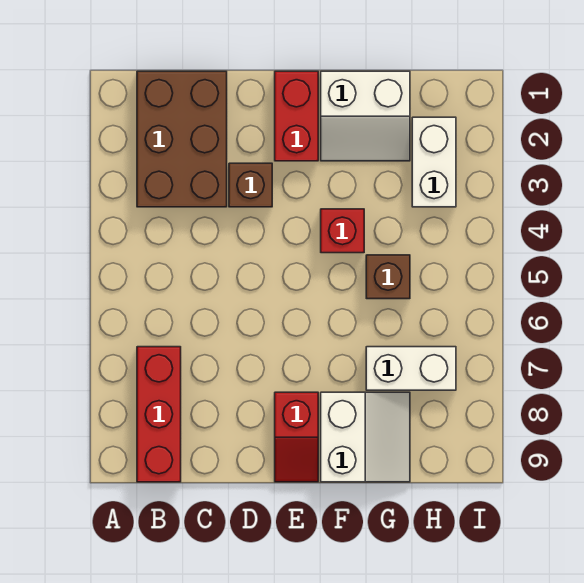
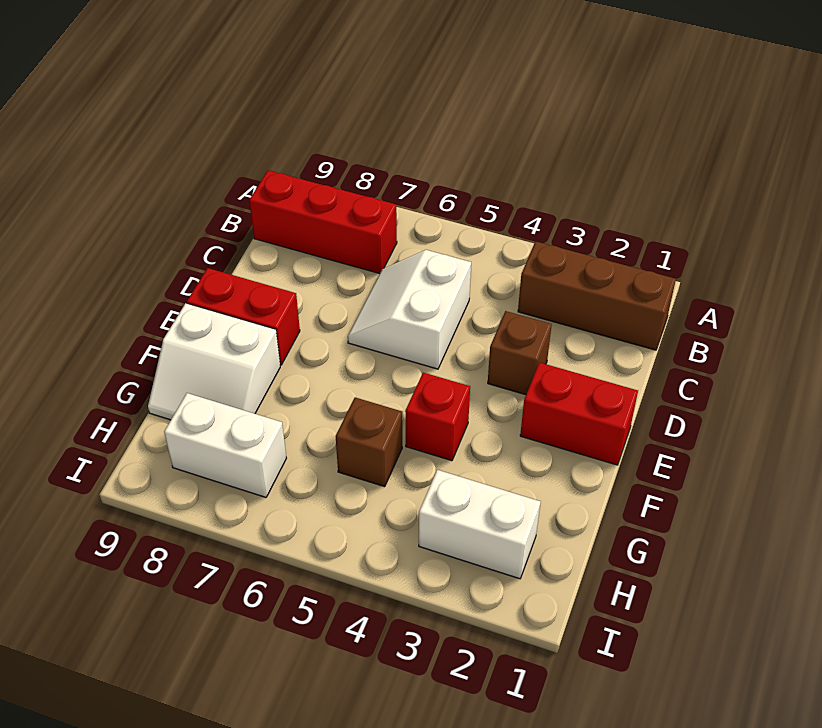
brown 2x3 brick [137,71,227,207] -> brown 1x3 brick [518,241,676,350]
red 1x2 slope [275,392,318,482] -> red 1x2 brick [187,268,300,365]
white 2x2 slope [321,71,410,161] -> white 2x2 slope moved to [348,250,471,369]
white 1x2 brick [366,347,456,390] -> white 1x2 brick turned to [164,393,286,497]

